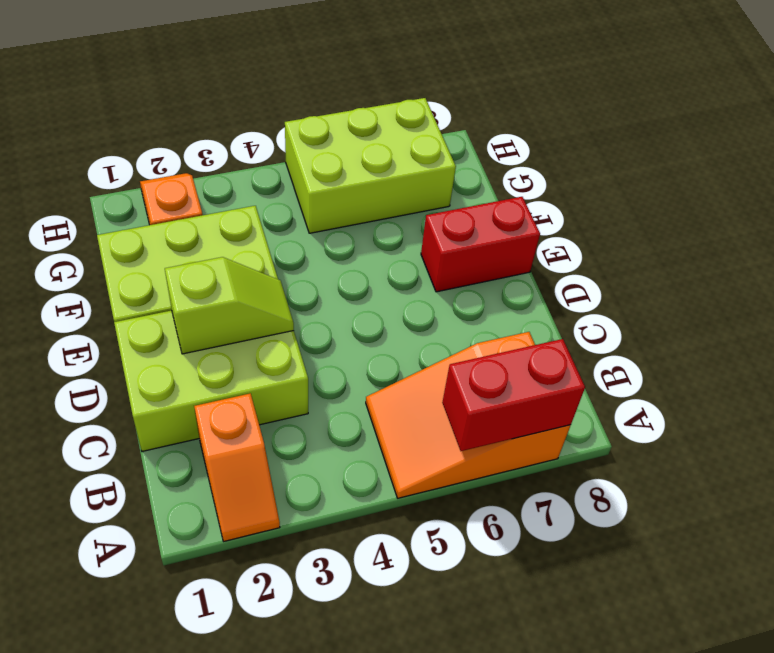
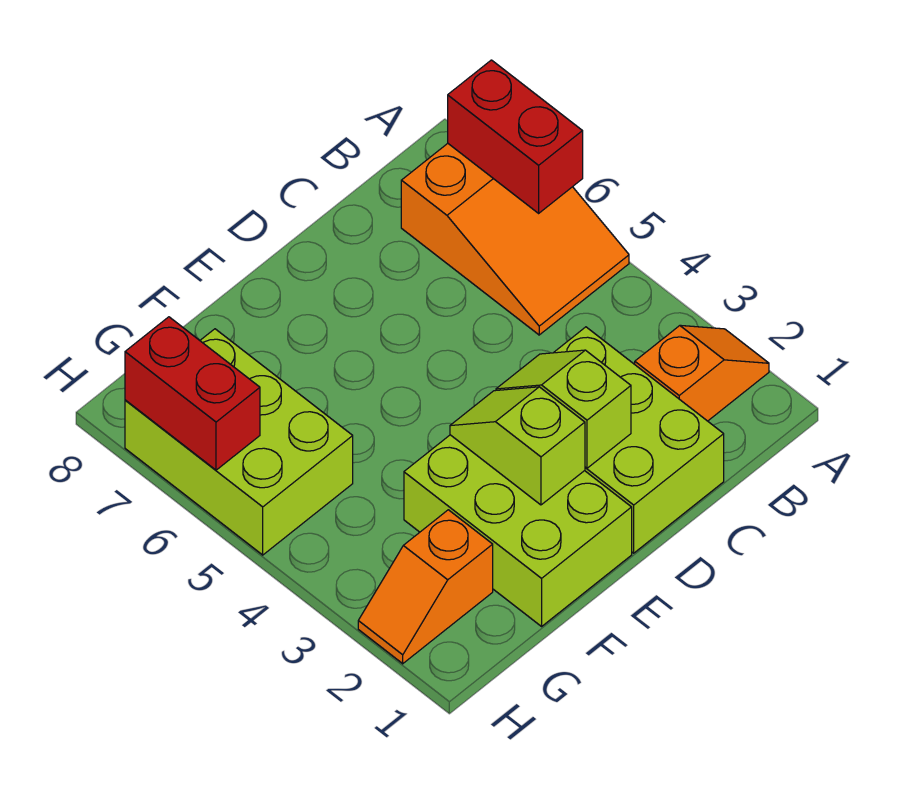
none -> lime 1x2 slope [450,387,585,505]
red 1x2 brick [421,197,540,292] -> red 1x2 brick moved to [125,317,260,470]

